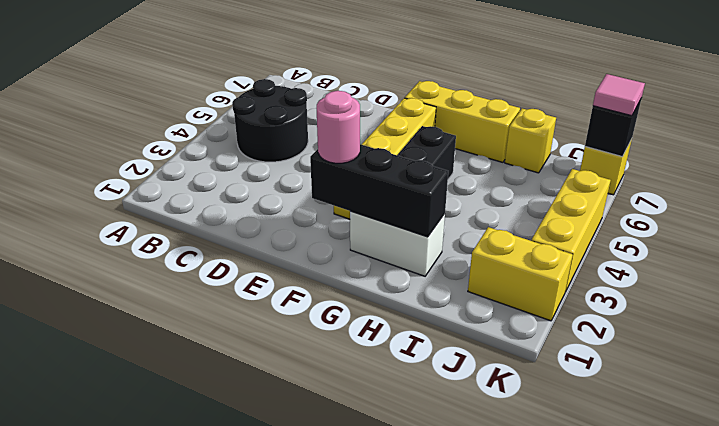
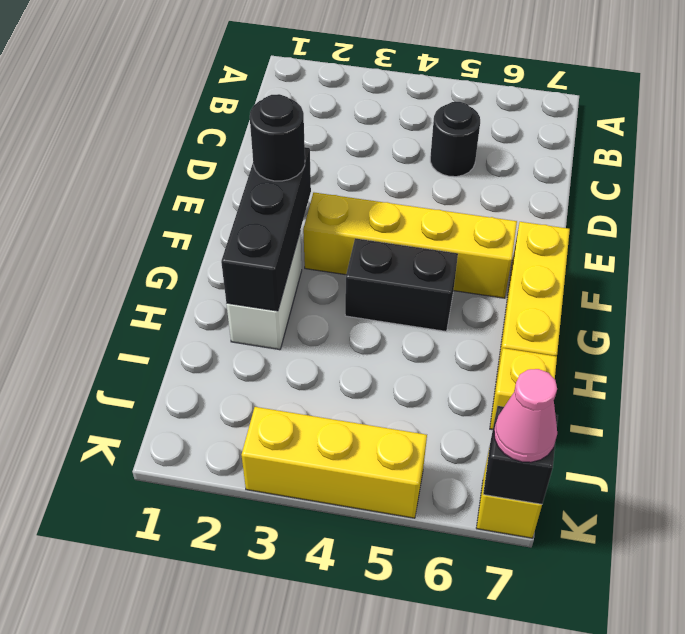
black 2x2 round brick [232,79,308,162] -> black 1x1 round brick [430,102,480,177]
pink 1x1 round brick [317,91,360,163] -> black 1x1 round brick [250,94,305,181]
yellow 1x2 brick [468,227,573,321] -> none
pink 1x1 tile [593,74,645,116] -> pink 1x1 cone [494,369,557,462]

